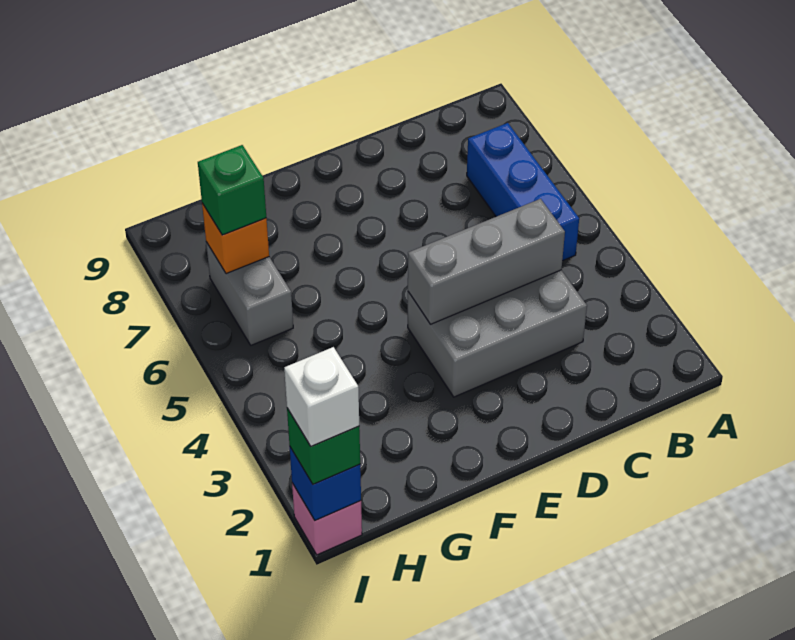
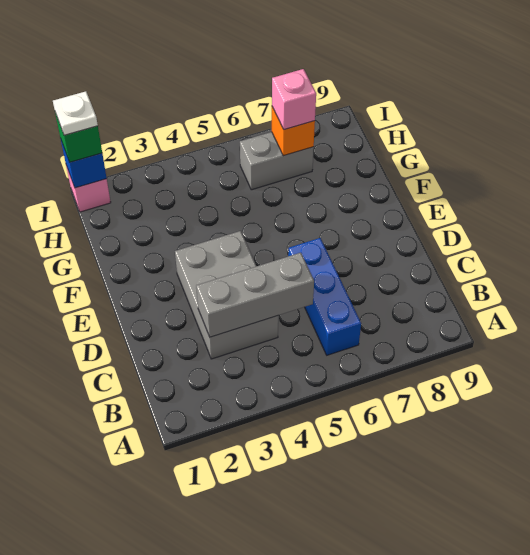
blue 1x3 brick [467,123,579,261] -> blue 1x3 brick turned to [288,238,361,355]
grey 1x3 brick [408,199,565,324] -> grey 1x3 brick turned to [196,252,314,337]
green 1x1 brick [198,145,266,235] -> pink 1x1 brick [272,69,316,130]
white 1x1 brick [284,347,359,446] -> white 1x1 plate [53,91,98,135]

